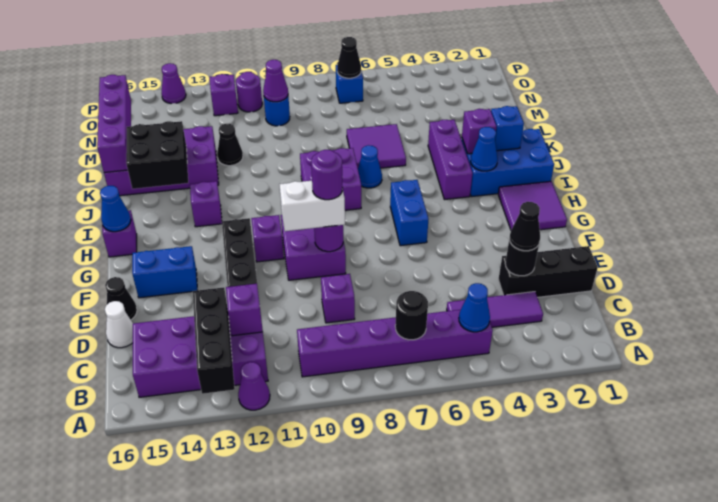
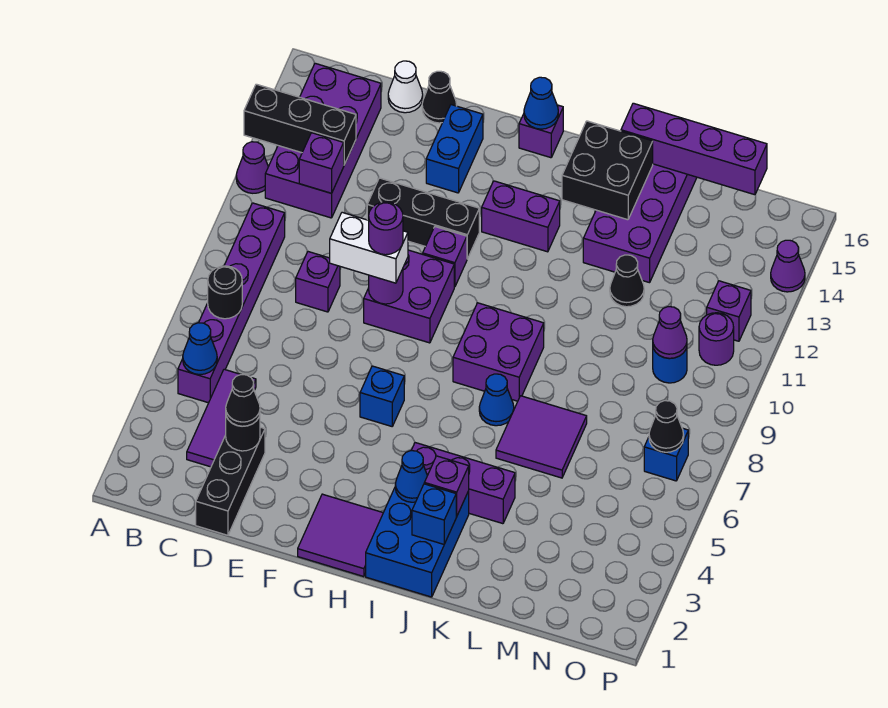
white 1x2 brick [279,181,345,231] -> white 1x2 brick turned to [330,212,408,283]
blue 1x2 brick [390,180,428,246] -> blue 1x1 brick [360,366,404,426]
purple 1x1 brick [190,181,222,227] -> purple 1x2 brick [482,181,560,252]

